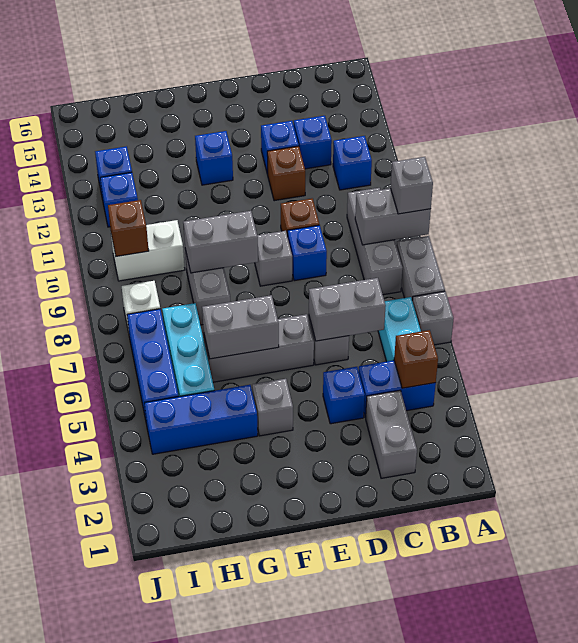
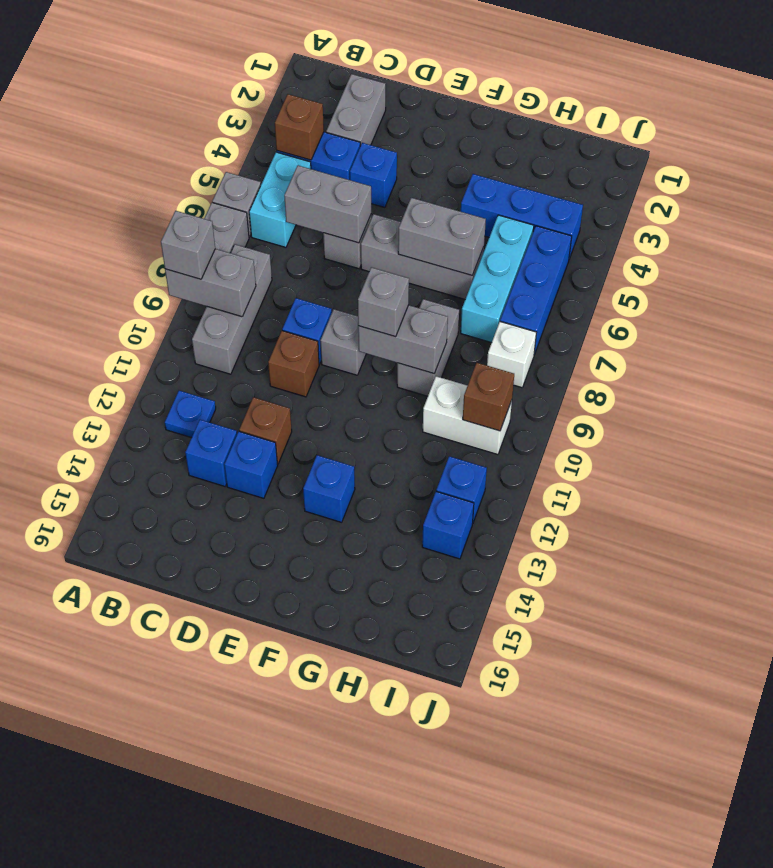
blue 1x1 brick [333,136,372,190] -> blue 1x1 plate [165,391,216,438]
grey 1x1 brick [252,379,293,436] -> grey 1x1 brick moved to [358,267,409,337]

